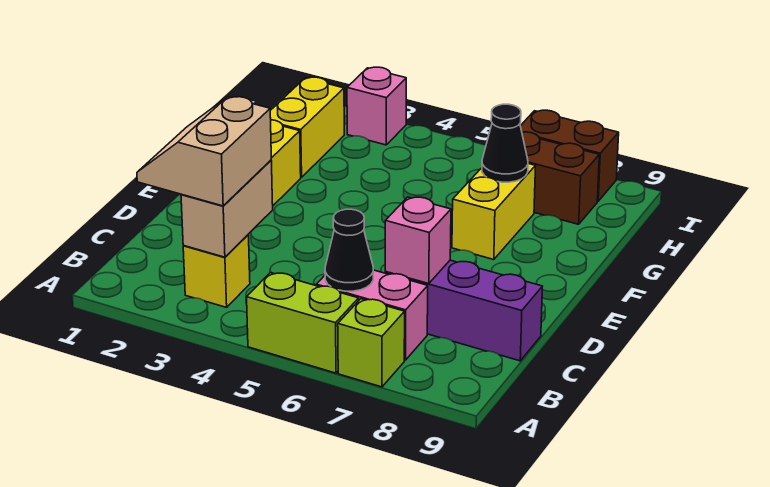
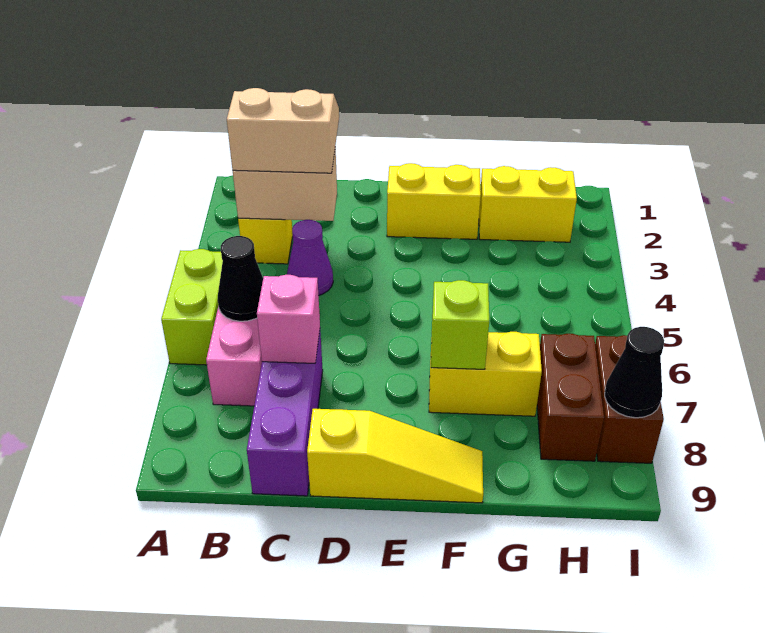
lime 1x1 brick [338,299,405,387] -> lime 1x1 brick moved to [431,280,489,369]
none -> purple 1x1 cone [287,220,333,295]
none -> yellow 1x3 slope [307,409,483,503]
black 1x1 cone [482,104,528,182] -> black 1x1 cone moved to [605,327,664,418]
pink 1x1 brick [347,67,406,145] -> none

